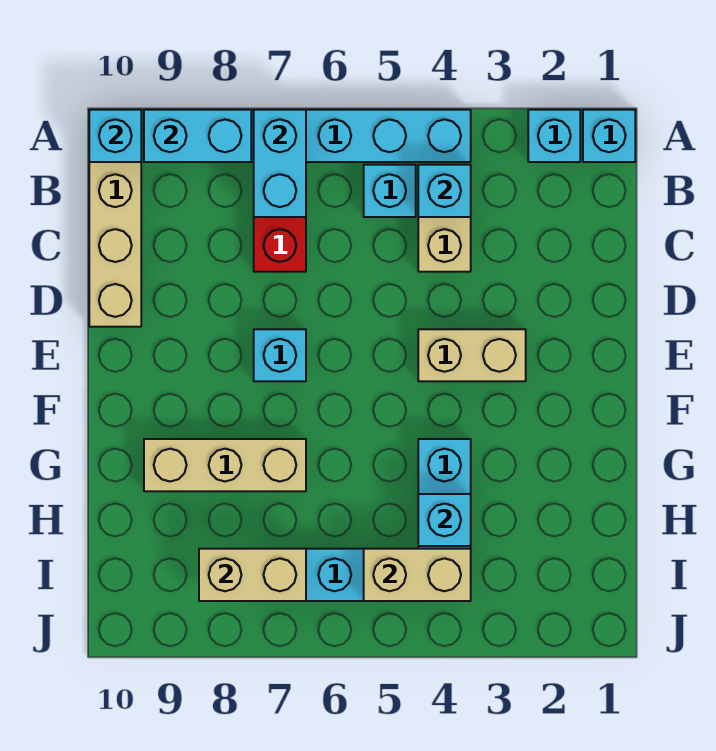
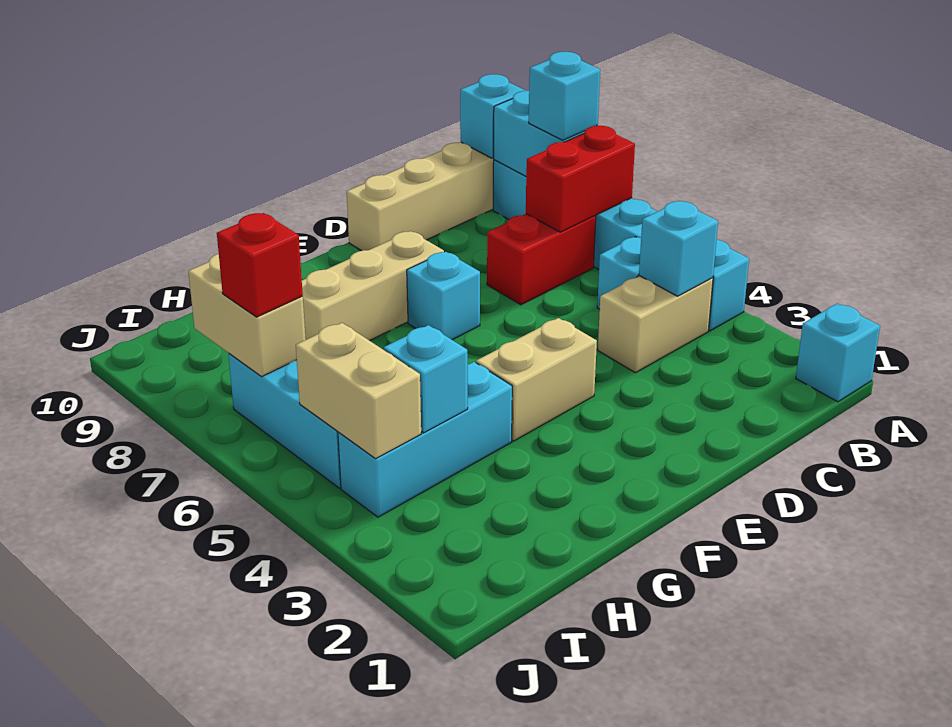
cyan 1x1 brick [528,110,580,162] -> cyan 1x1 brick moved to [529,52,600,140]
cyan 1x2 brick [254,110,306,217] -> red 1x2 brick [526,126,635,232]
tan 1x2 brick [418,329,526,381] -> tan 1x2 brick turned to [476,318,597,441]
tan 1x3 brick [144,439,306,491] -> tan 1x3 brick turned to [302,231,444,341]
none -> red 1x1 brick [217,213,303,317]

